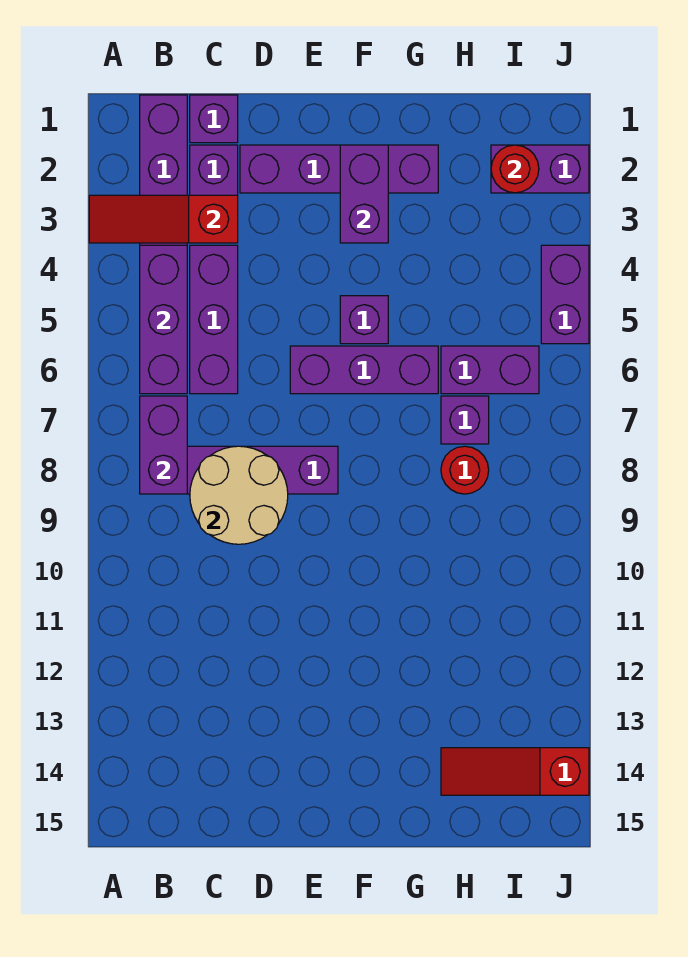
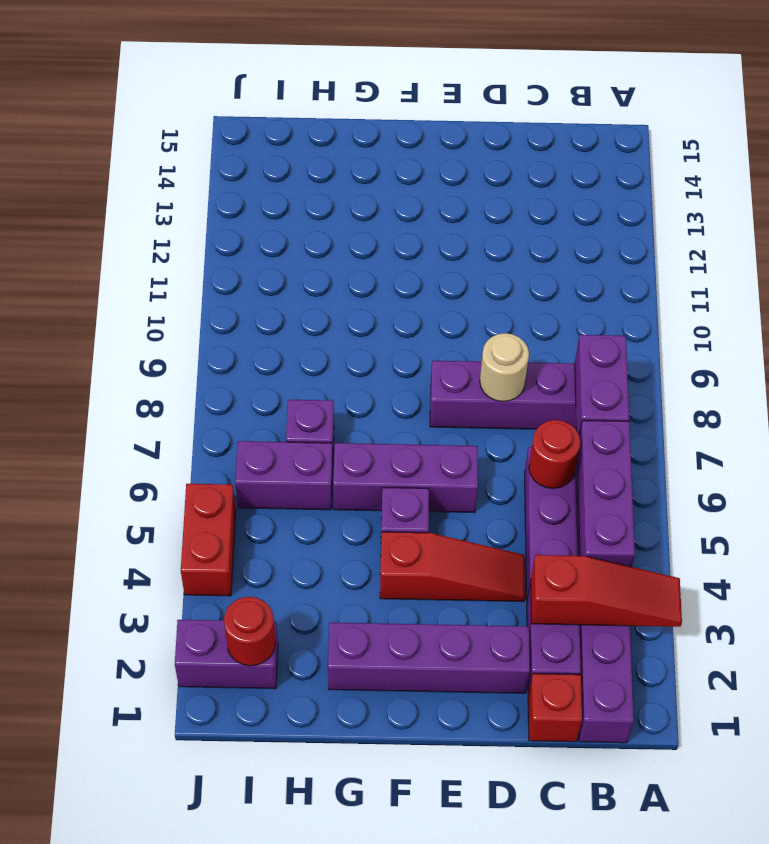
purple 1x1 brick [190,95,238,143] -> red 1x1 brick [528,674,582,742]
tan 2x2 round brick [190,446,288,544] -> tan 1x1 round brick [480,333,529,401]
purple 1x2 brick [340,145,388,243] -> none
red 1x1 round brick [441,446,489,494] -> red 1x1 round brick moved to [529,420,580,488]
red 1x3 slope [441,748,589,795] -> red 1x3 slope moved to [380,532,525,602]
purple 1x2 brick [541,245,589,344] -> red 1x2 brick [181,484,236,596]

